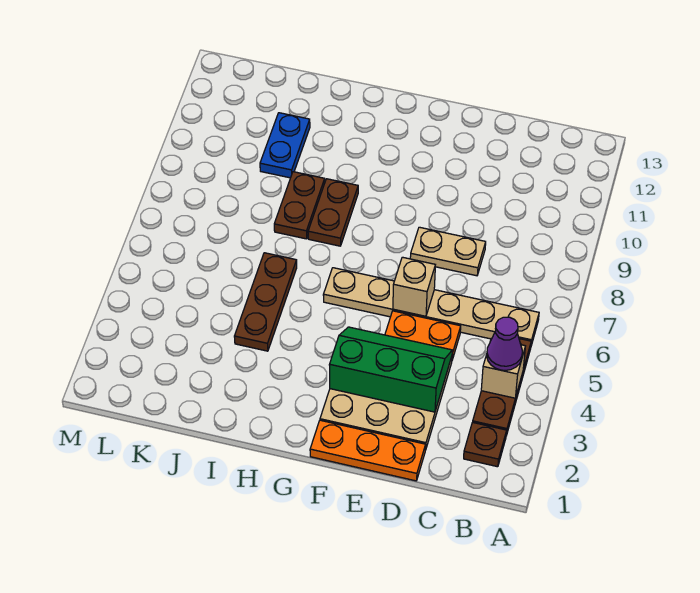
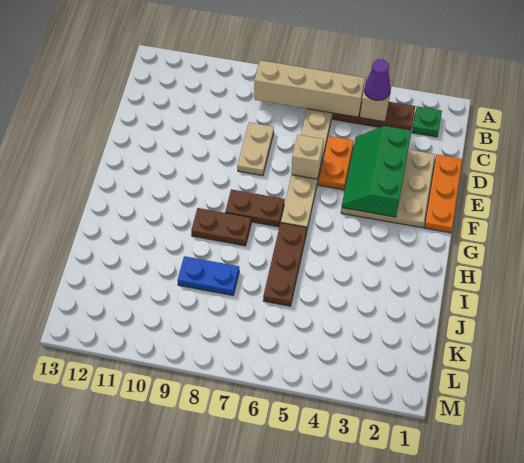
brown 1x1 plate [464,422,507,467] -> green 1x1 plate [412,106,442,137]
none -> tan 1x4 brick [254,60,365,117]
brown 1x3 plate [234,253,297,351] -> brown 1x3 plate turned to [263,223,307,306]
brown 1x2 plate [274,172,325,239] -> brown 1x2 plate moved to [225,189,285,227]
blue 1x2 plate [260,113,310,178] -> blue 1x2 plate moved to [178,256,239,295]

